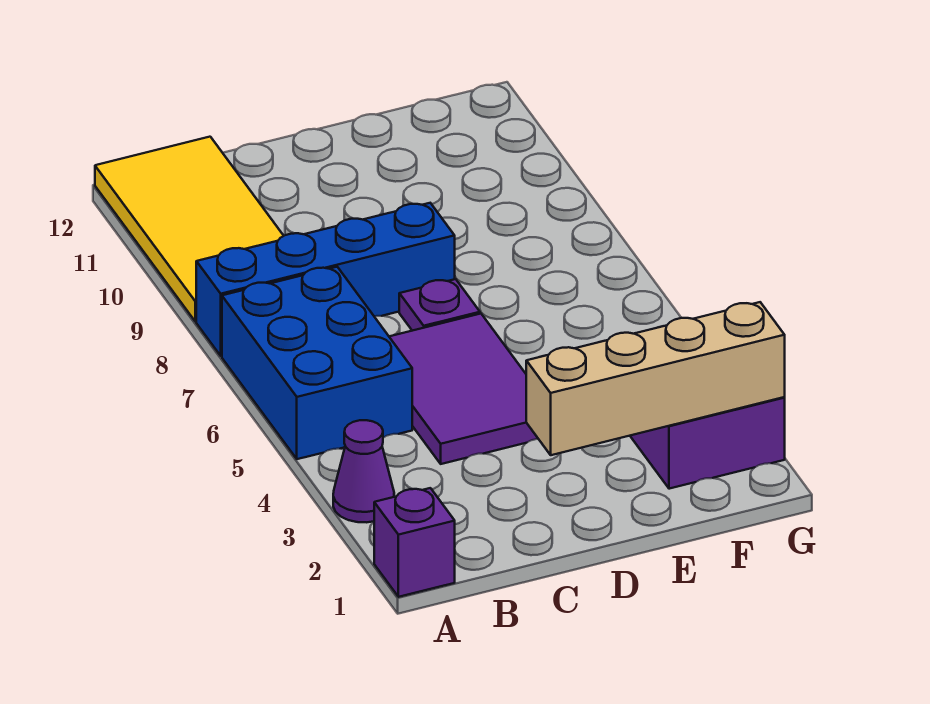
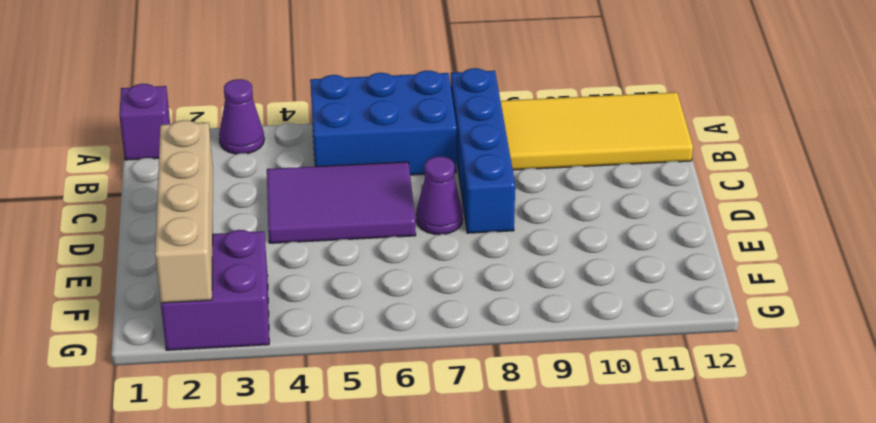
purple 1x1 plate [399,279,480,331] -> purple 1x1 cone [416,156,463,235]

